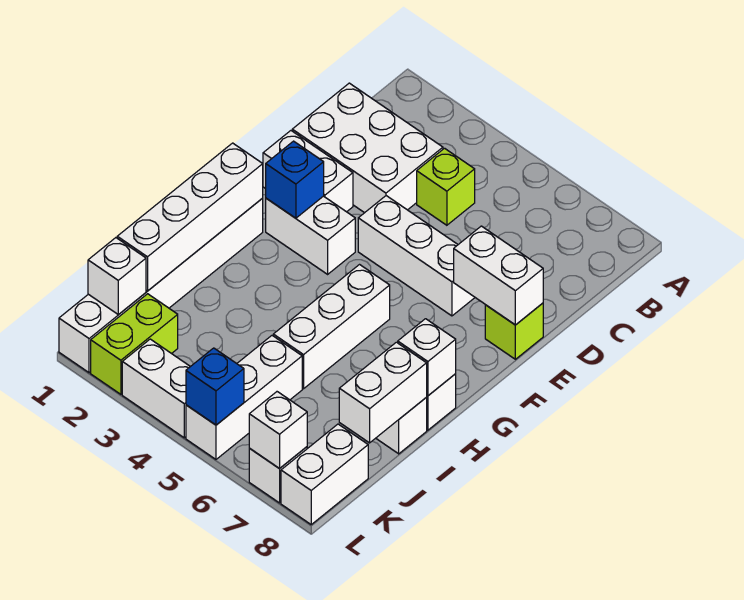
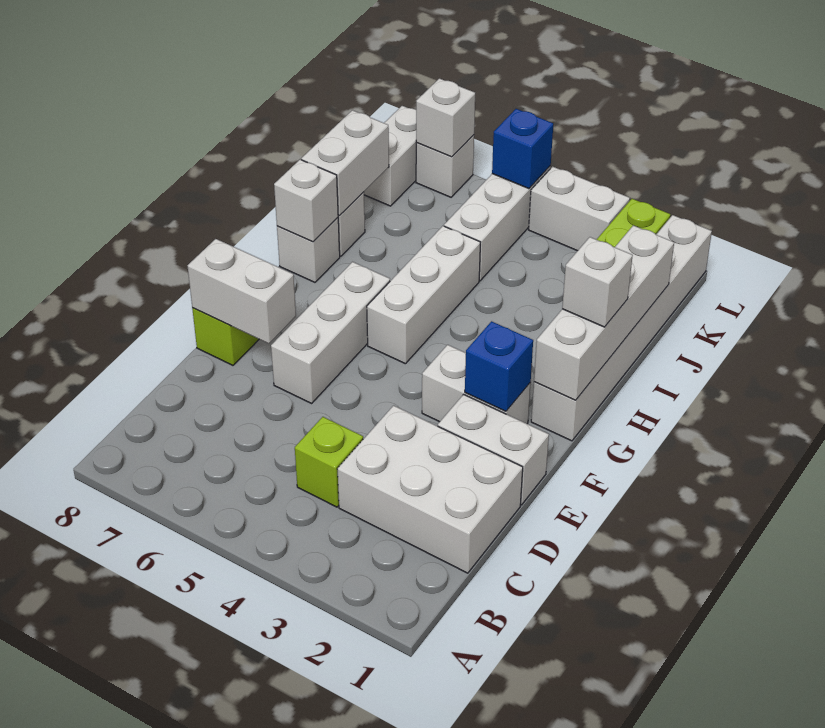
white 1x3 brick [358,196,475,316] -> white 1x3 brick turned to [271,262,390,403]
white 1x1 brick [88,238,146,315] -> white 1x1 brick moved to [562,237,633,327]

